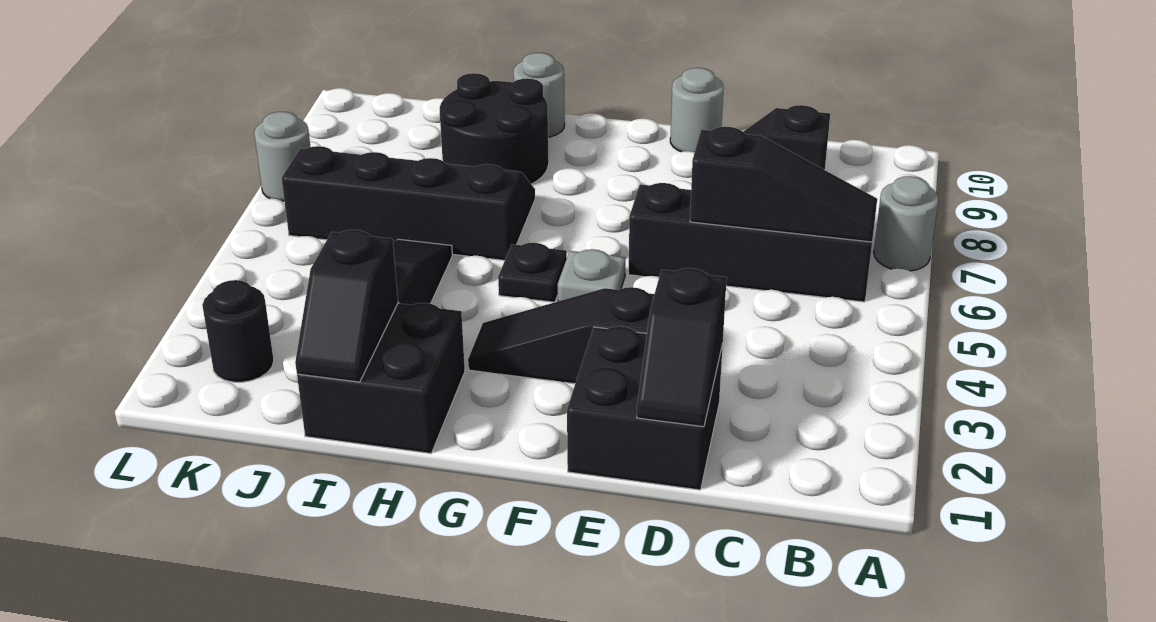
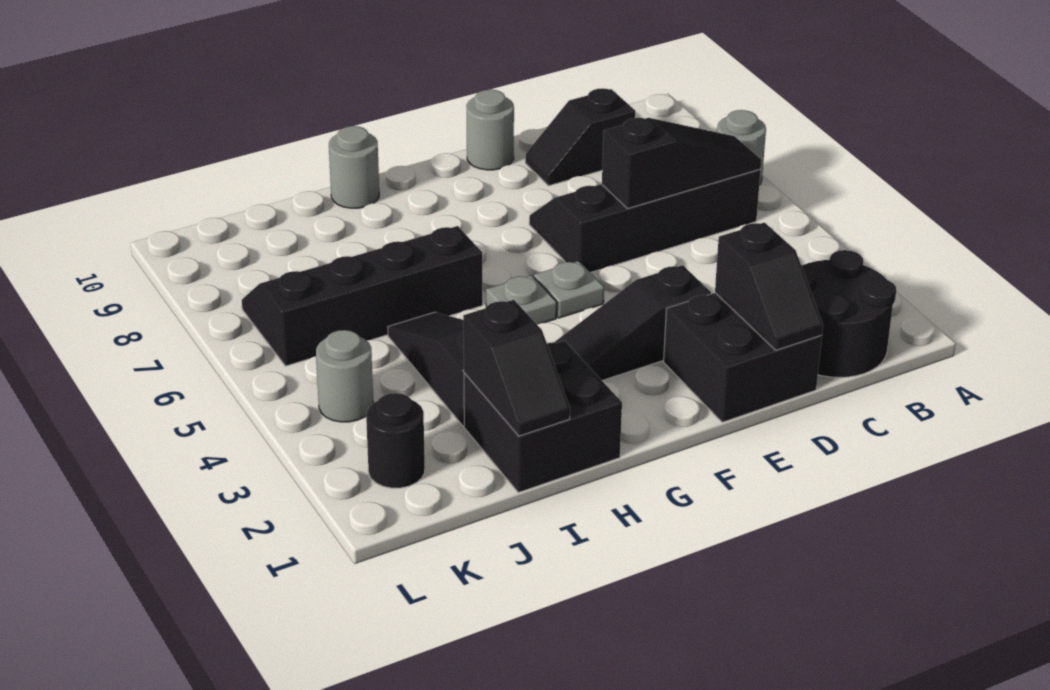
black 1x1 plate [498,243,567,302] -> grey 1x1 plate [486,275,557,324]
black 2x2 round brick [440,73,549,184] -> black 2x2 round brick moved to [801,250,896,377]
grey 1x1 round brick [254,112,310,201] -> grey 1x1 round brick moved to [316,330,373,422]

